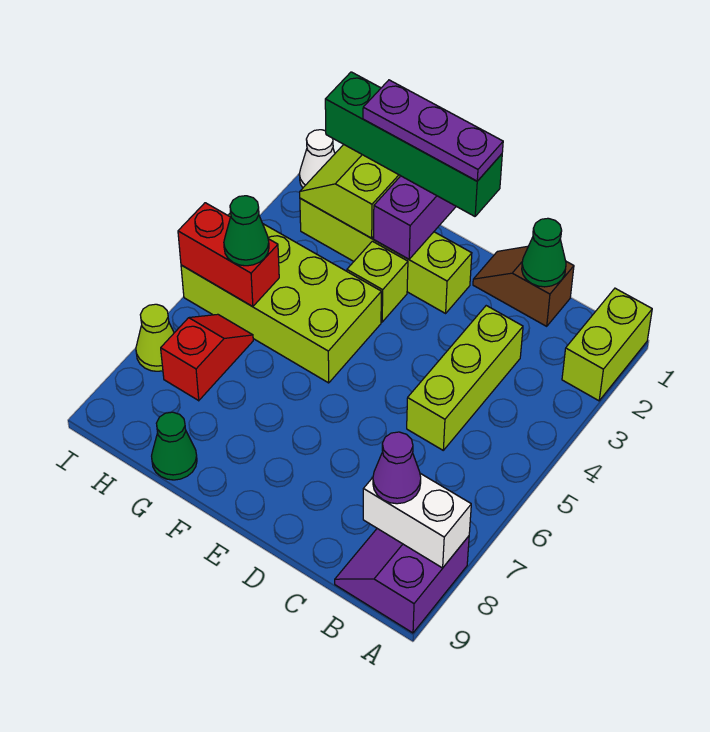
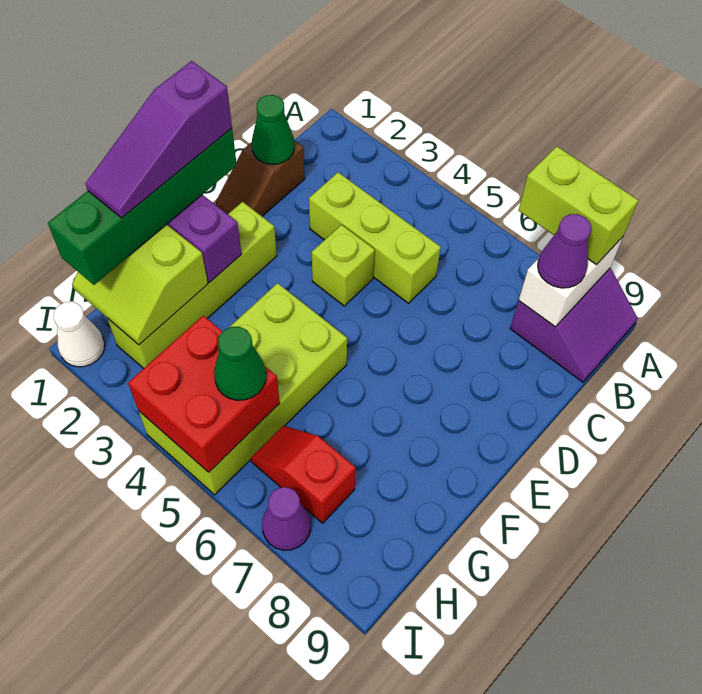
lime 1x2 brick [562,288,652,401] -> lime 1x2 brick moved to [519,146,638,265]
purple 2x2 slope [335,529,469,633] -> purple 2x2 slope turned to [510,268,638,382]
purple 1x3 plate [363,80,503,181] -> purple 1x3 slope [85,61,232,218]
lime 1x1 brick [347,241,408,322] -> lime 1x1 brick moved to [312,225,375,306]
green 1x1 cone [152,412,197,480] -> none
red 1x2 brick [178,203,279,307] -> red 2x2 brick [128,316,280,472]
lime 1x1 cone [136,304,174,371] -> purple 1x1 cone [262,487,311,550]

